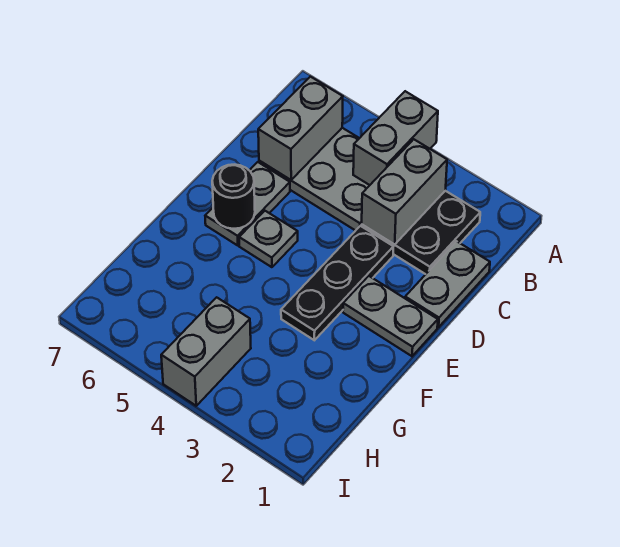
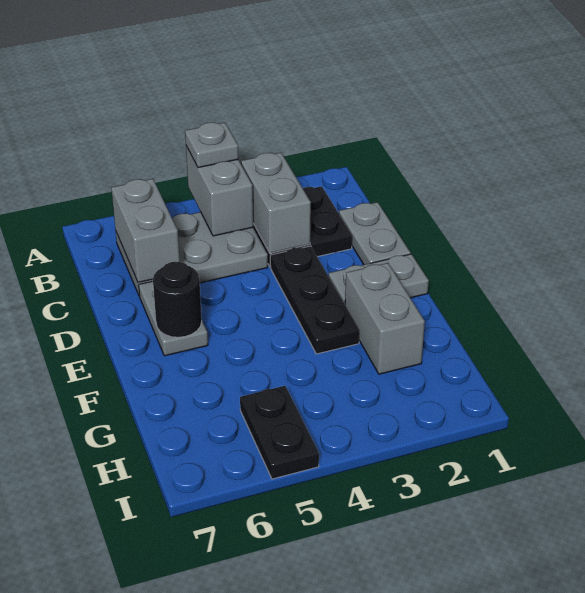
grey 1x1 plate [239,211,298,267] -> grey 1x1 plate moved to [185,122,238,168]
grey 1x2 brick [161,297,251,406] -> grey 1x2 brick moved to [345,263,425,374]
none -> black 1x2 plate [240,386,319,479]

